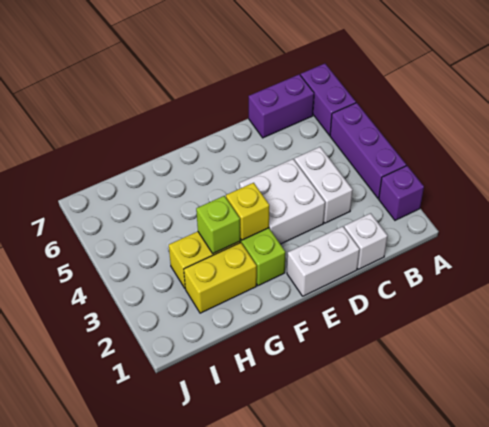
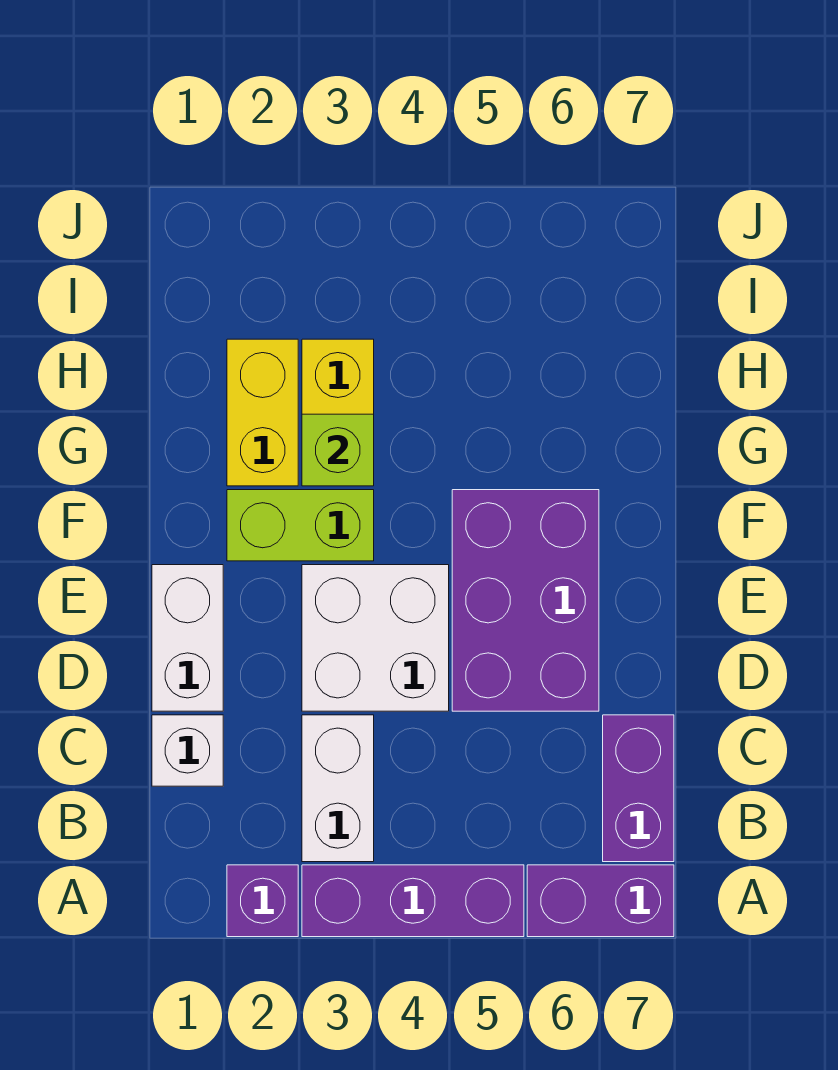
white 1x2 brick [295,147,353,223] -> white 1x2 brick turned to [302,715,374,862]
none -> purple 2x3 brick [452,490,599,711]
yellow 1x1 brick [226,183,269,240] -> none

